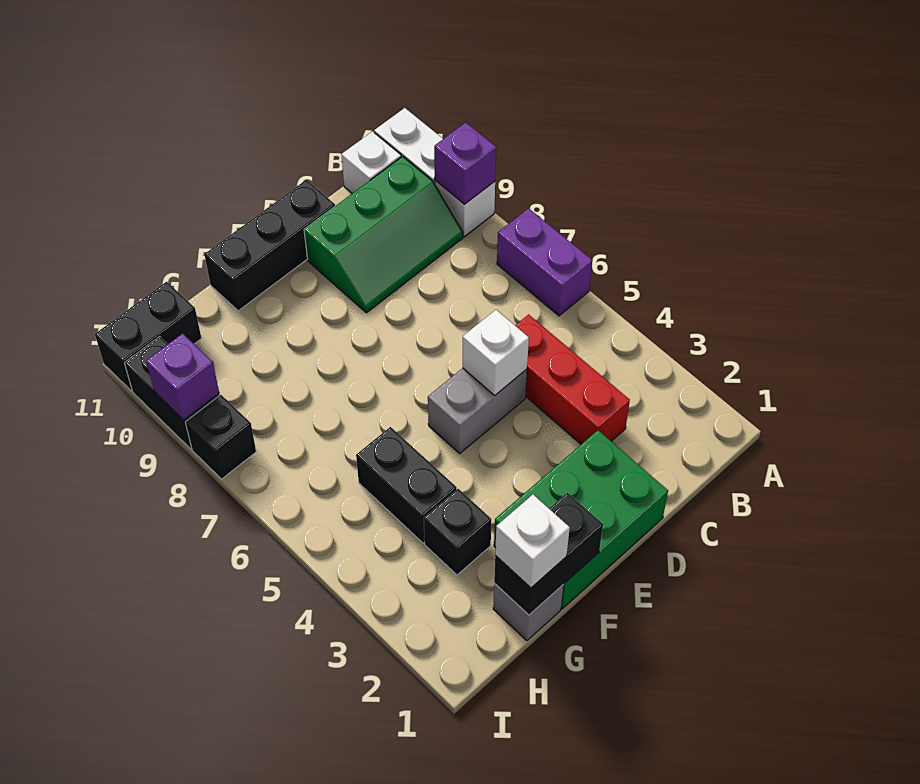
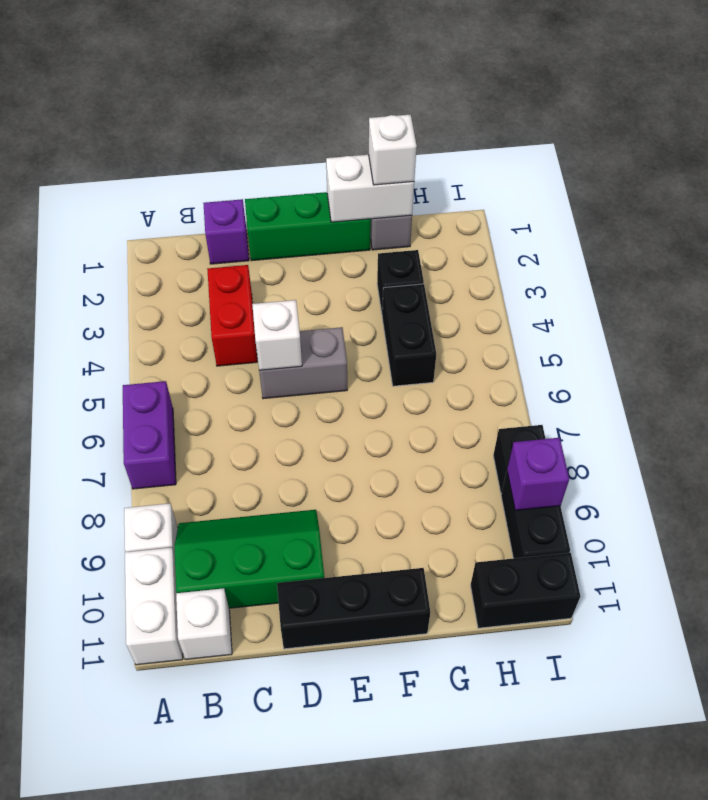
purple 1x1 brick [434,122,496,204] -> purple 1x1 brick moved to [203,199,249,264]
red 1x3 brick [515,314,630,444] -> red 1x2 brick [207,265,257,366]
green 2x3 brick [494,430,668,609] -> green 1x3 brick [245,192,371,261]
black 1x2 brick [494,493,603,615] -> white 1x2 brick [326,155,414,222]

